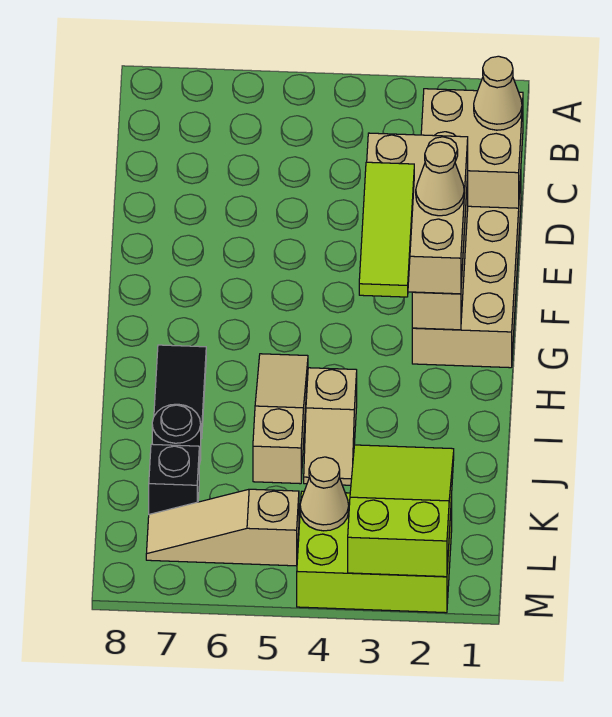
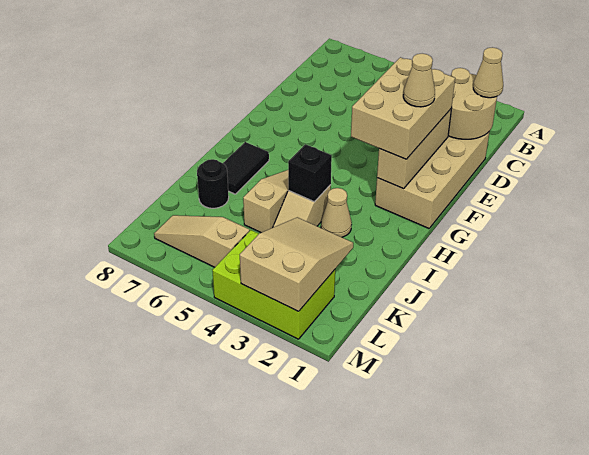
tan 2x2 brick [421,89,523,208] -> tan 2x2 round brick [448,68,497,139]
lime 1x3 tile [359,162,414,297] -> none
lime 2x3 slope [348,445,454,577] -> tan 2x3 slope [240,217,353,311]
black 1x1 brick [149,444,199,514] -> black 1x1 brick moved to [288,144,332,202]
tan 1x1 cone [300,457,349,531] -> tan 1x1 cone moved to [321,188,352,237]

